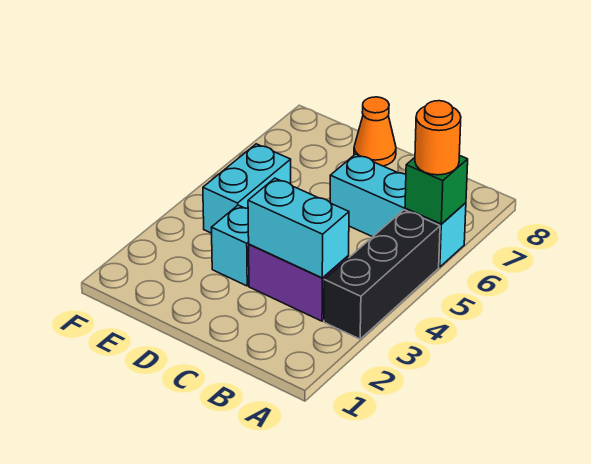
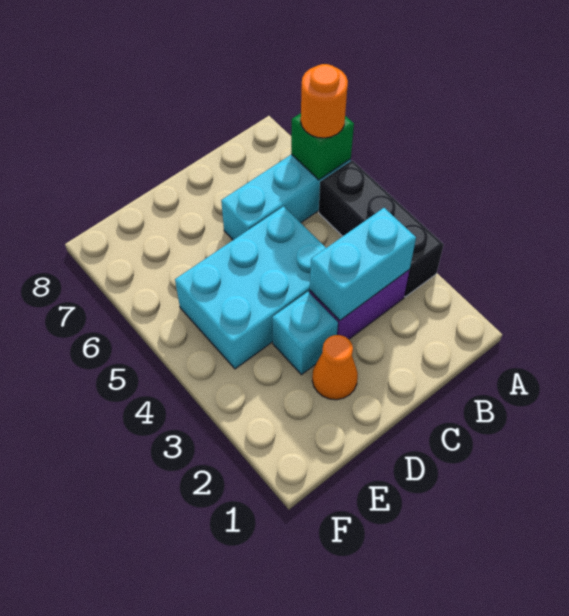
orange 1x1 cone [354,97,396,166] -> orange 1x1 cone moved to [312,335,358,400]
cyan 1x2 brick [203,144,291,233] -> cyan 2x3 brick [175,206,326,369]

